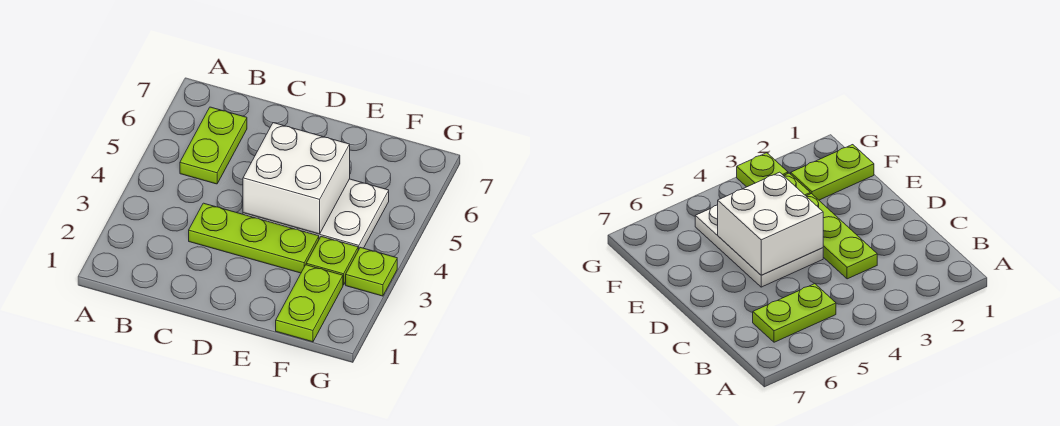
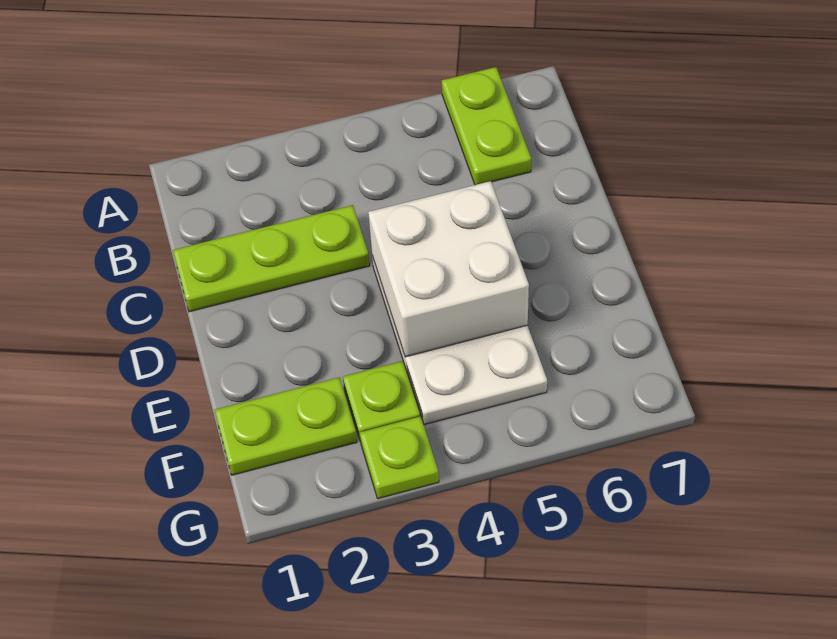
lime 1x2 plate [180,107,247,184] -> lime 1x2 plate turned to [442,67,531,185]
lime 1x3 plate [189,203,319,273] -> lime 1x3 plate turned to [173,205,370,312]

